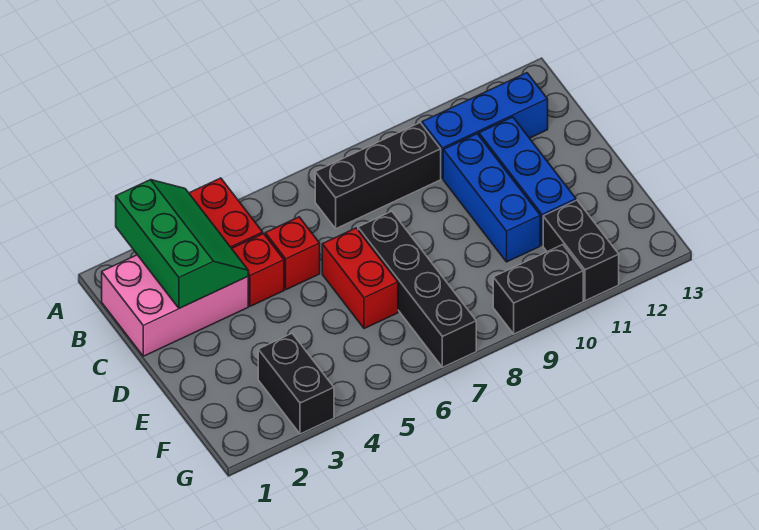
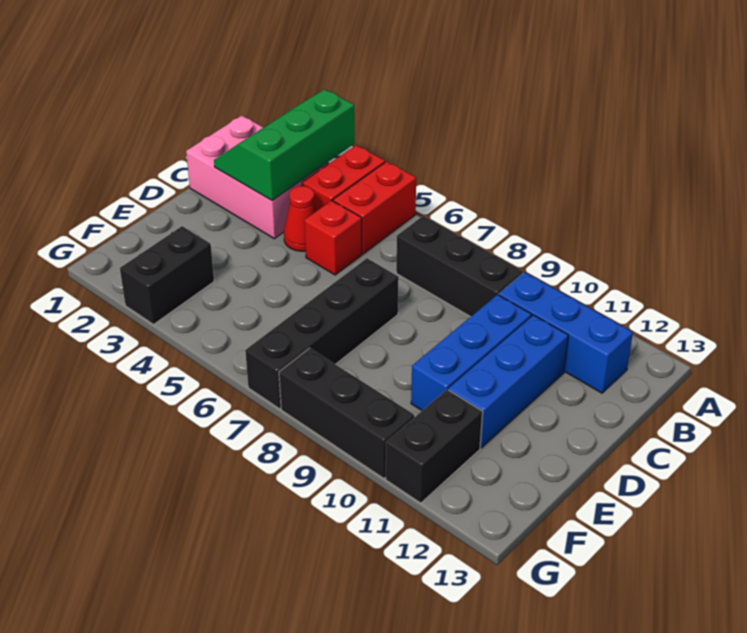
green 2x3 slope [116,180,248,308] -> green 2x3 slope turned to [214,89,355,200]
red 1x1 brick [232,234,284,306] -> red 1x1 cone [284,186,317,251]
red 1x2 brick [322,228,398,329] -> red 1x2 brick moved to [333,161,416,254]
black 1x2 brick [493,245,583,334] -> black 1x3 brick [279,348,414,478]

